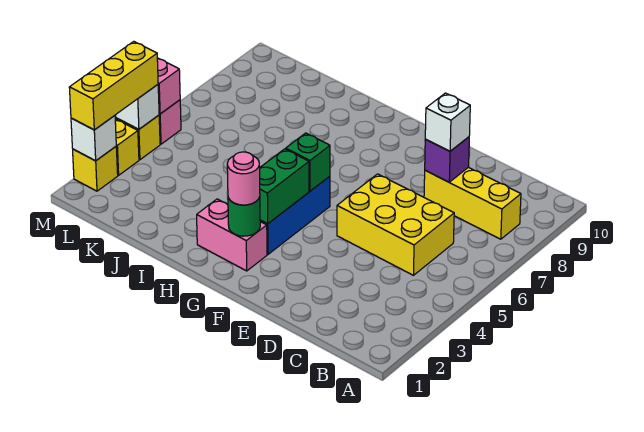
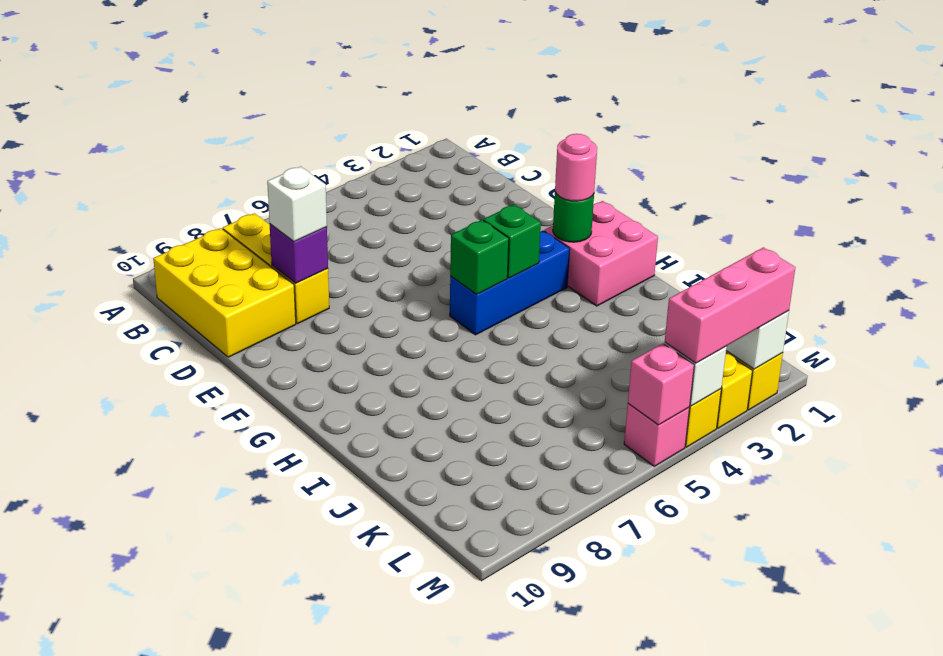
yellow 2x3 brick [337,174,454,275] -> yellow 2x3 brick moved to [153,228,296,357]
pink 1x2 brick [197,199,267,271] -> pink 2x2 brick [544,201,658,306]
green 1x2 brick [260,149,309,224] -> green 1x1 brick [483,205,541,278]
yellow 1x3 brick [69,42,158,130] -> pink 1x3 brick [665,247,795,363]

